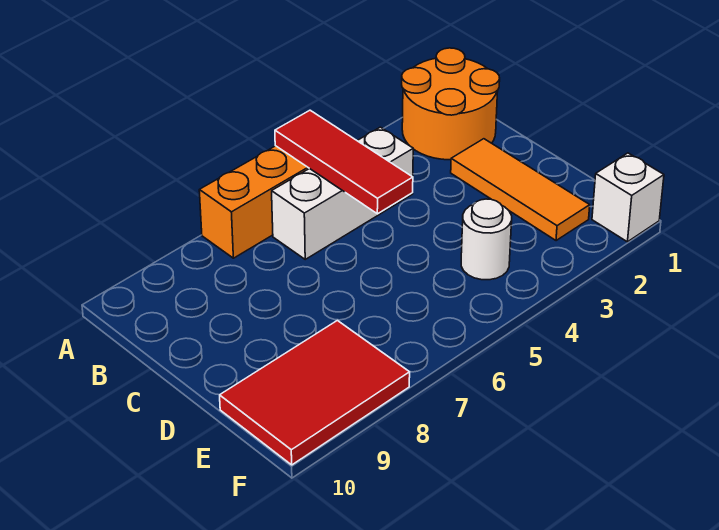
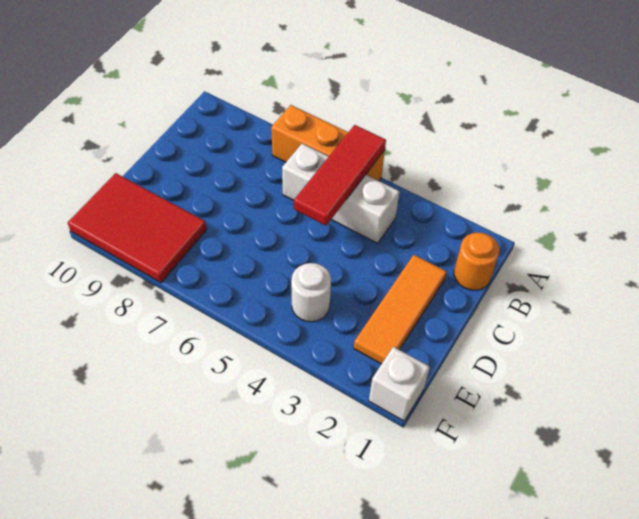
orange 2x2 round brick [402,48,500,160] -> orange 1x1 round brick [454,232,500,290]

